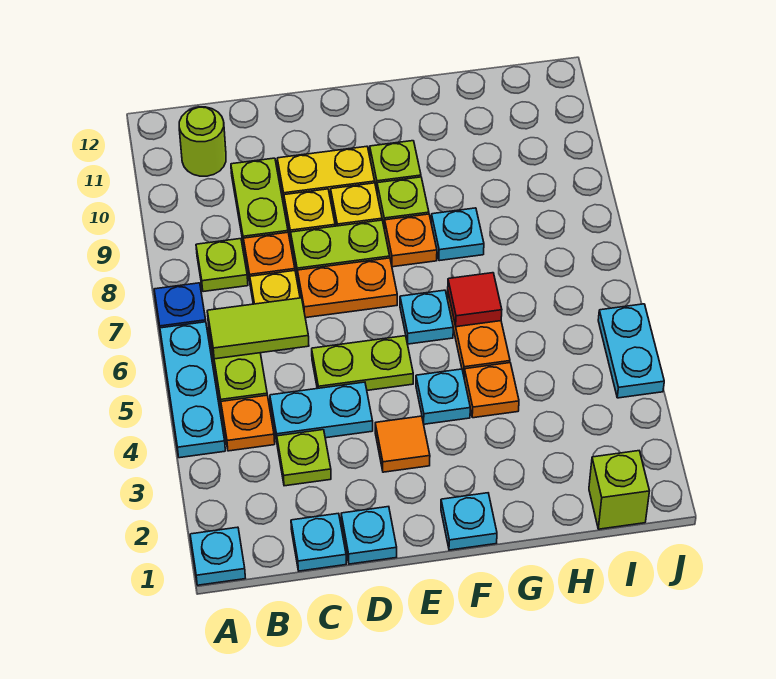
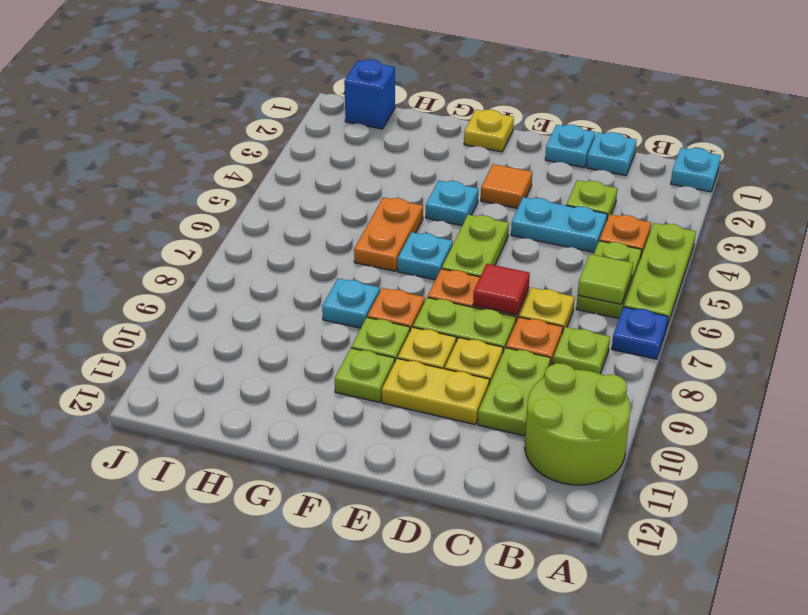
cyan 1x3 plate [160,322,225,458] -> lime 1x3 plate [624,223,696,326]
lime 1x2 tile [207,298,309,359] -> lime 1x1 tile [578,254,633,304]
lime 1x1 round brick [179,107,226,176] -> lime 2x2 round brick [525,363,630,485]
lime 1x2 plate [312,336,413,390] -> lime 1x2 plate turned to [442,215,509,277]
cyan 1x1 plate [441,493,497,550] -> yellow 1x1 plate [464,110,514,152]
orange 1x1 plate [464,363,519,418] -> none
red 1x1 tile [448,273,502,327] -> red 1x1 tile moved to [473,264,530,315]
lime 1x1 brick [589,451,649,529] -> blue 1x1 brick [344,60,395,129]
cyan 1x2 plate [598,304,664,398] -> none

